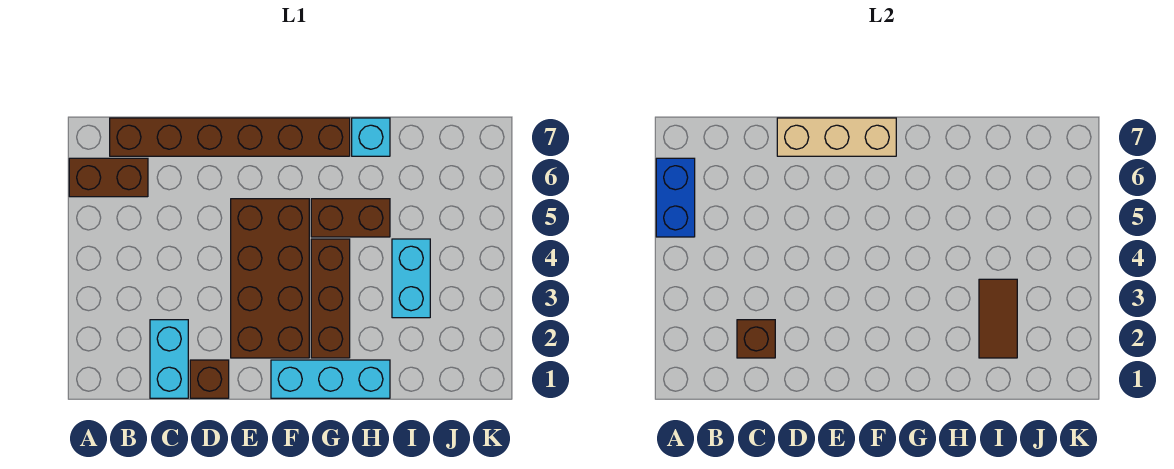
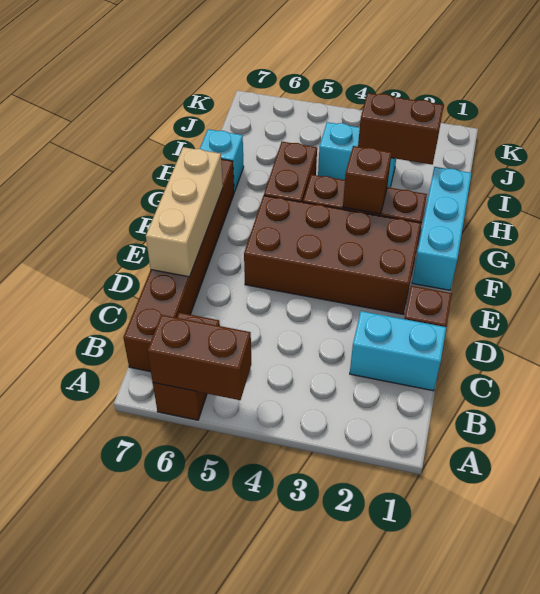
blue 1x2 brick [656,158,695,237] -> brown 1x2 brick [147,315,251,400]
brown 1x1 brick [737,320,775,358] -> brown 1x1 brick moved to [343,146,392,214]
brown 1x2 tile [979,279,1017,358] -> brown 1x2 brick [358,93,444,165]

